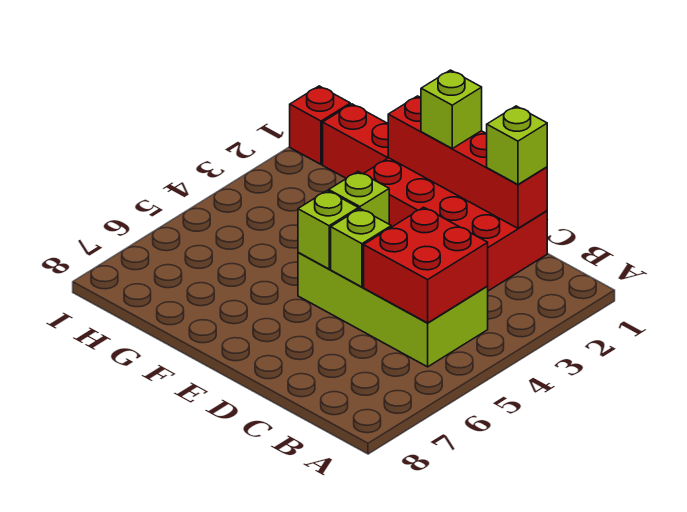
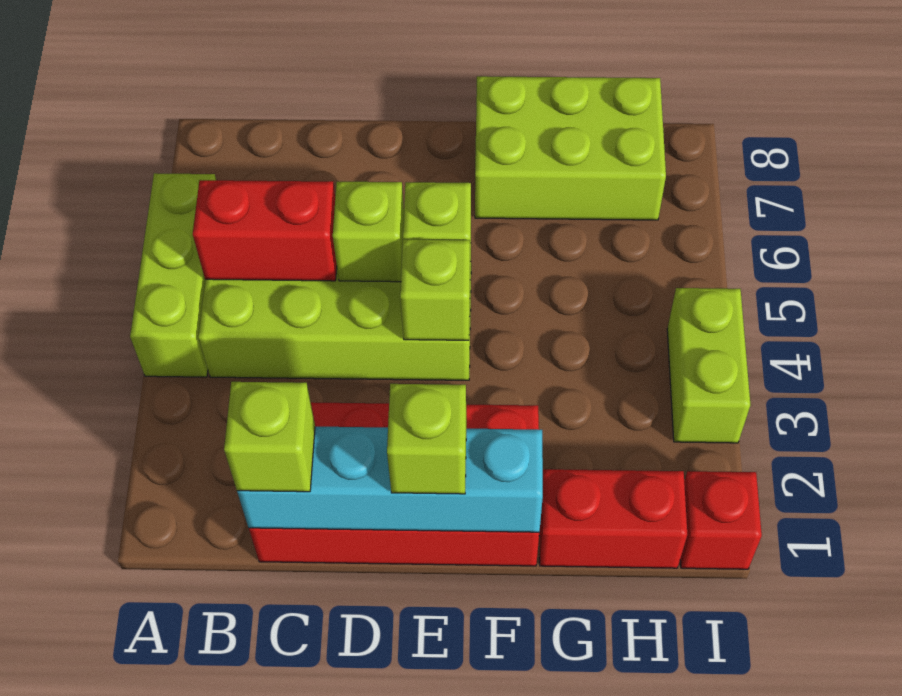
none -> lime 1x3 brick [130,173,216,377]
red 2x2 brick [364,207,488,323] -> red 1x2 brick [193,180,337,281]
red 1x4 brick [388,96,547,228] -> cyan 1x4 brick [237,427,543,532]
none -> lime 2x3 brick [475,76,666,220]
none -> lime 1x2 brick [667,288,750,443]

